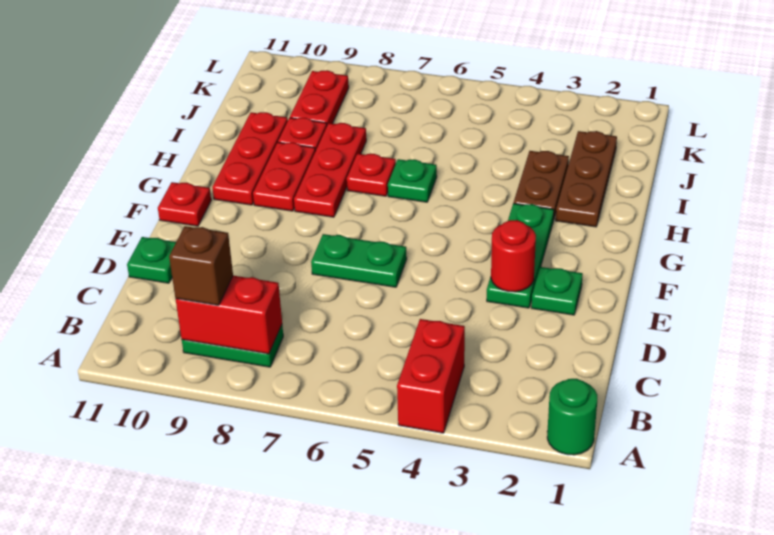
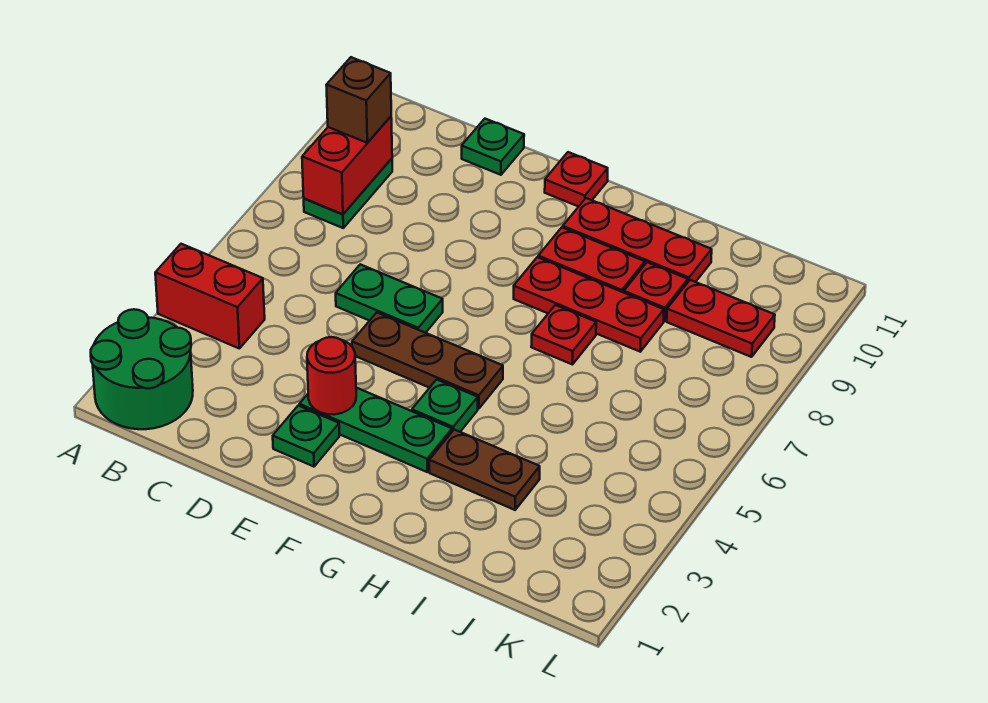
green 1x1 round brick [547,379,597,455] -> green 2x2 round brick [91,309,193,429]
green 1x2 plate [311,234,407,287] -> green 1x2 plate turned to [336,264,443,333]
brown 1x3 plate [556,131,617,227] -> brown 1x3 plate moved to [352,313,503,409]
green 1x1 plate [388,159,437,202] -> green 1x1 plate moved to [412,379,478,432]

